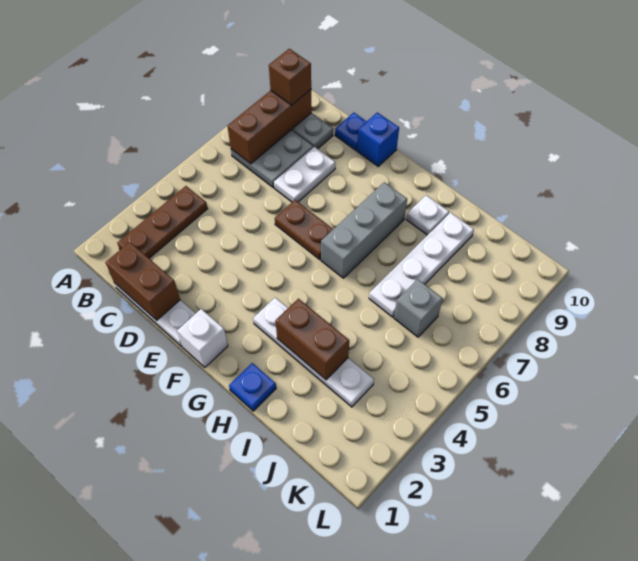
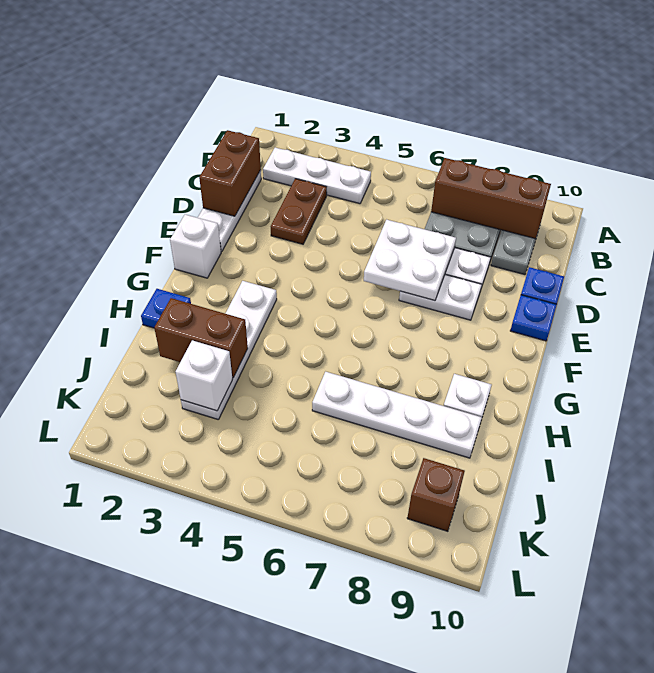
brown 1x3 plate [117,186,208,258] -> white 1x3 plate [263,148,371,204]
brown 1x1 brick [269,49,311,105] -> brown 1x1 brick moved to [407,458,465,531]
none -> white 2x2 plate [364,220,456,301]
brown 1x2 plate [275,200,333,259] -> brown 1x2 plate moved to [271,179,327,244]
none -> white 1x2 plate [399,275,482,320]
blue 1x1 brick [357,112,399,166] -> blue 1x1 plate [510,295,557,341]
grey 1x3 brick [321,182,407,278] -> none
brown 1x2 brick [275,299,349,380] -> brown 1x2 brick turned to [154,298,248,378]
none -> white 1x1 brick [176,340,233,411]
grey 1x1 brick [394,279,443,337] -> none

